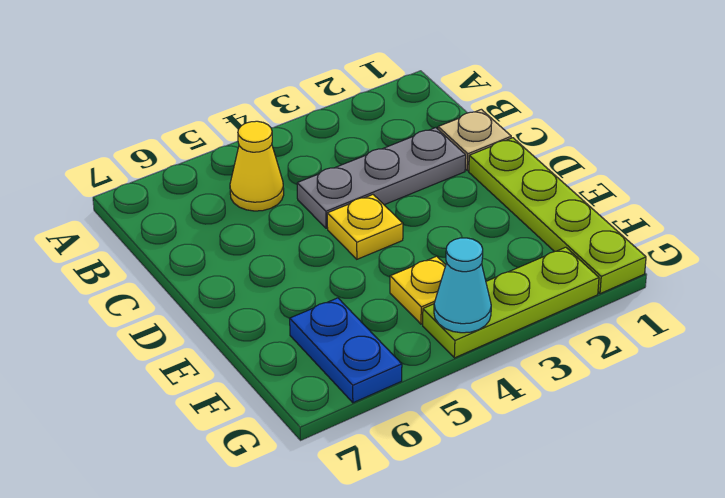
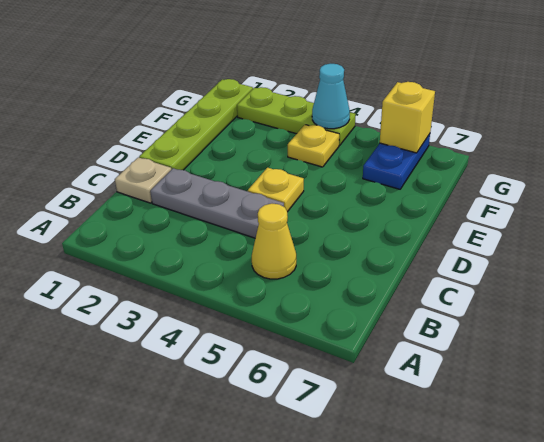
none -> yellow 1x1 brick [380,82,435,153]

